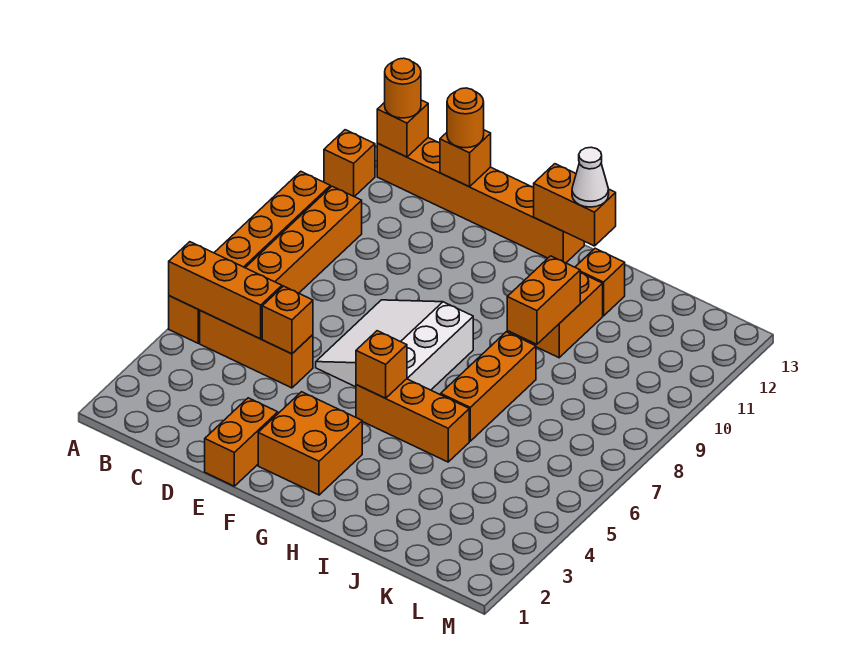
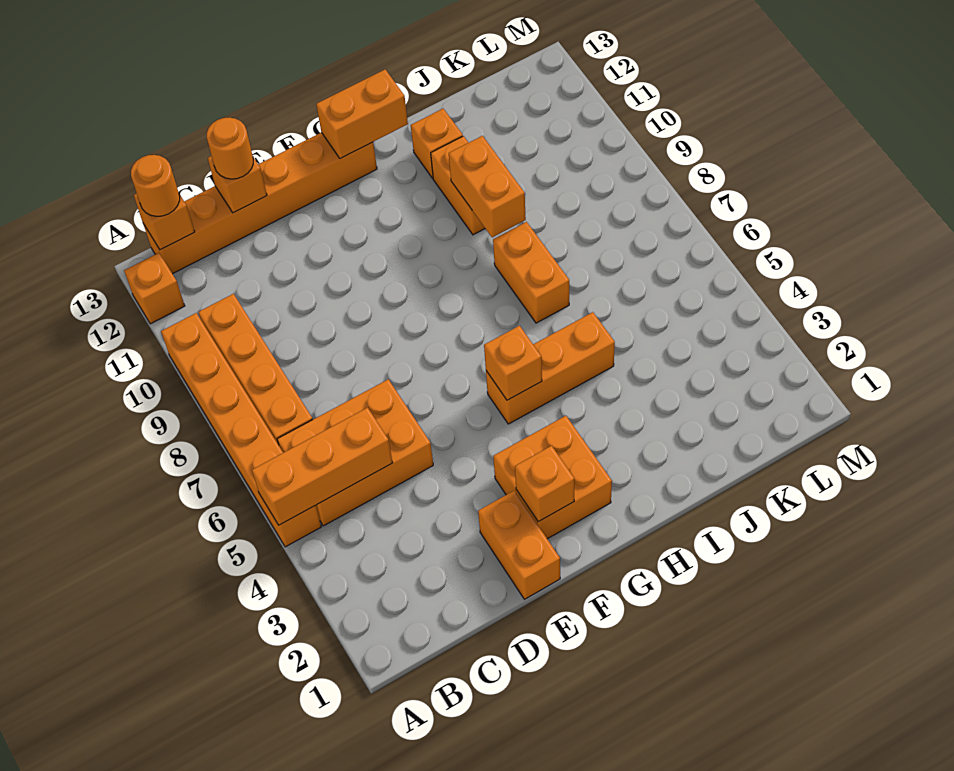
orange 1x3 brick [200,311,313,388] -> orange 2x3 brick [277,379,433,526]
orange 1x1 brick [262,286,313,354] -> orange 1x1 brick moved to [515,446,574,522]
white 3x3 slope [316,300,473,390] -> none
white 1x1 cone [572,147,609,207] -> none
orange 1x3 brick [441,332,536,441] -> orange 1x2 brick [493,222,569,323]

